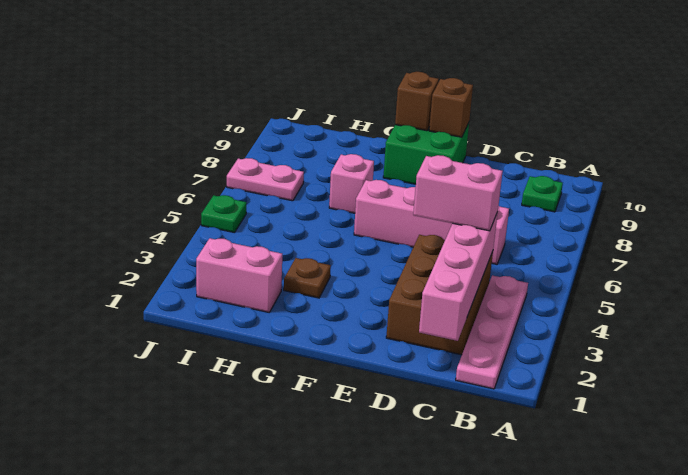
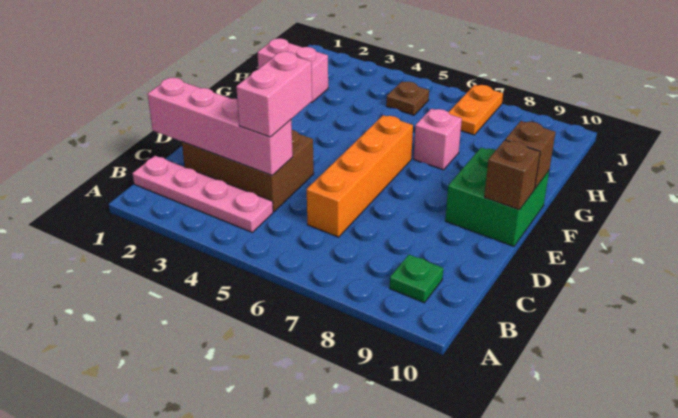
pink 1x4 brick [354,180,509,264] -> orange 1x4 brick [307,115,413,237]
brown 1x1 plate [284,258,331,298] -> brown 1x1 plate moved to [386,82,429,115]
pink 1x2 brick [196,238,282,312] -> pink 1x2 brick turned to [258,38,328,103]
pink 1x2 plate [227,158,304,201] -> orange 1x2 plate [449,85,503,135]
green 1x1 plate [201,195,246,233] -> none

